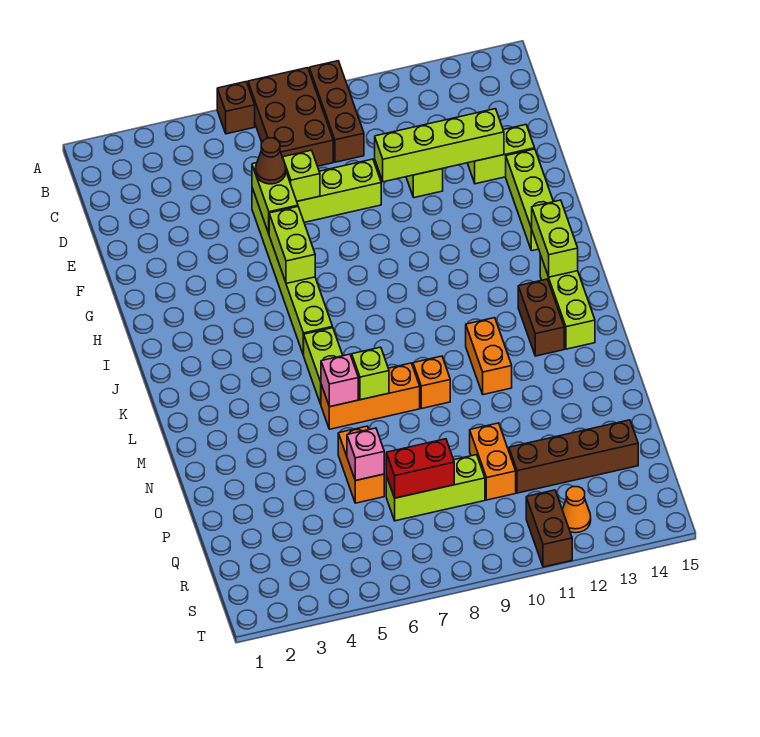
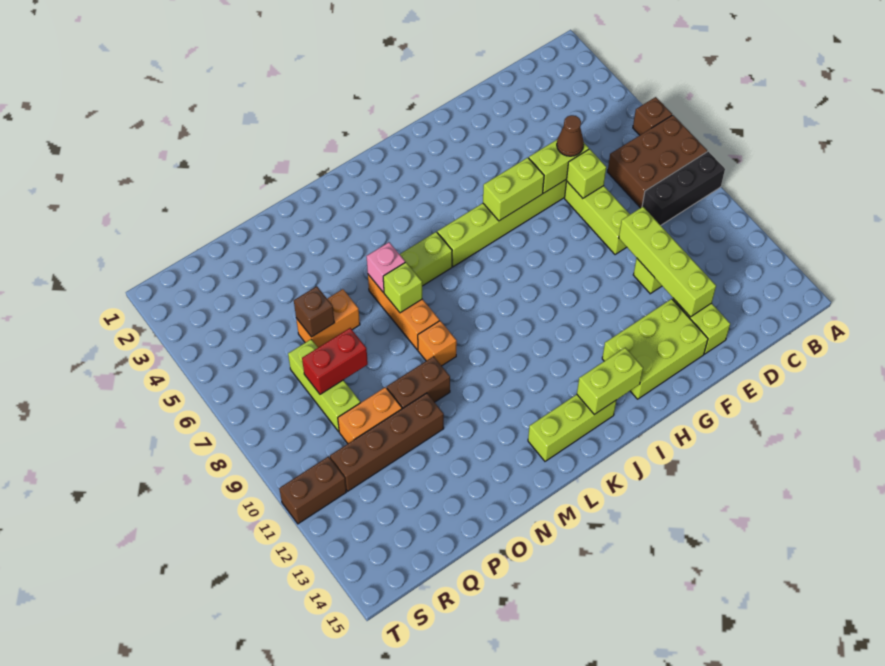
brown 1x3 brick [309,61,364,162] -> black 1x3 brick [642,152,725,225]
lime 1x3 brick [506,149,553,251] -> lime 2x3 brick [602,299,708,399]
brown 1x2 brick [518,279,564,356] -> brown 1x2 brick moved to [387,356,450,409]
orange 1x2 brick [466,318,512,395] -> none
pink 1x1 brick [347,428,384,481] -> brown 1x1 brick [294,286,335,337]
red 1x2 brick [386,439,454,498] -> red 1x2 brick turned to [302,328,368,394]
brown 1x4 brick [509,420,638,493] -> brown 1x4 brick turned to [330,393,444,491]
orange 1x1 cone [562,487,591,533] -> none

